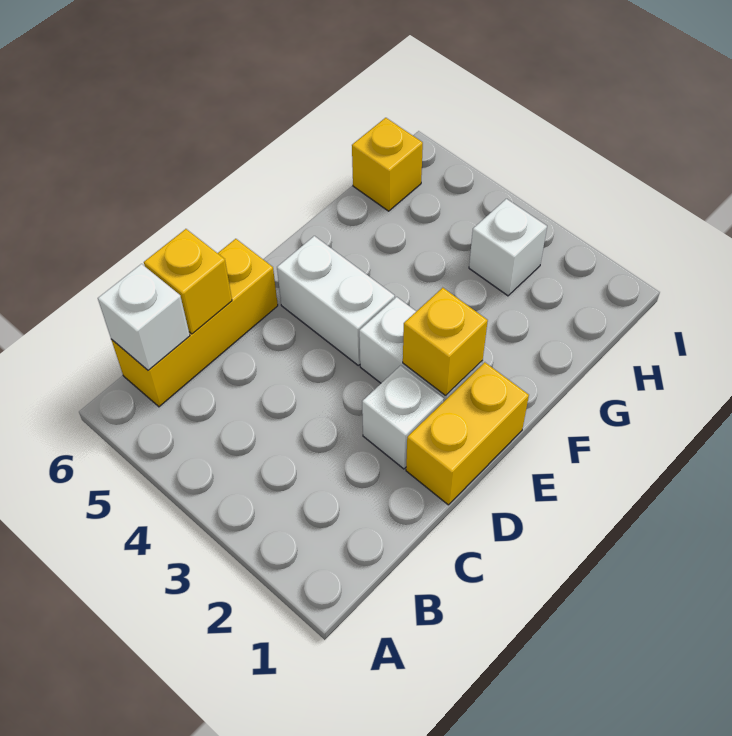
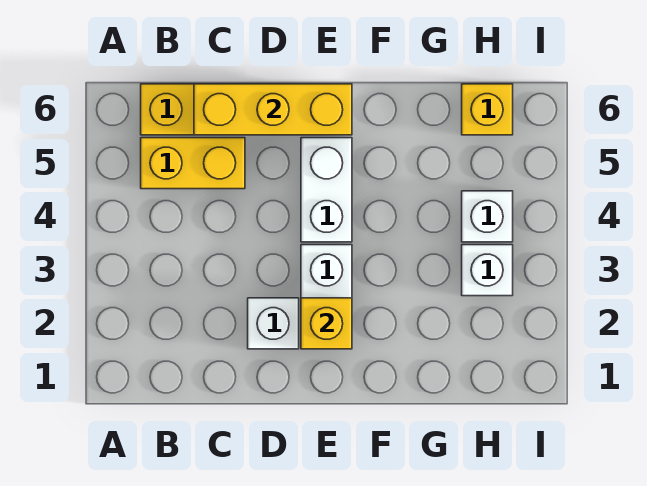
white 1x1 brick [98,264,190,370] -> white 1x1 brick moved to [462,191,513,242]
yellow 1x1 brick [144,229,232,334] -> yellow 1x3 brick [194,84,352,135]
yellow 1x2 brick [406,362,529,505] -> yellow 1x2 brick moved to [141,138,245,189]

